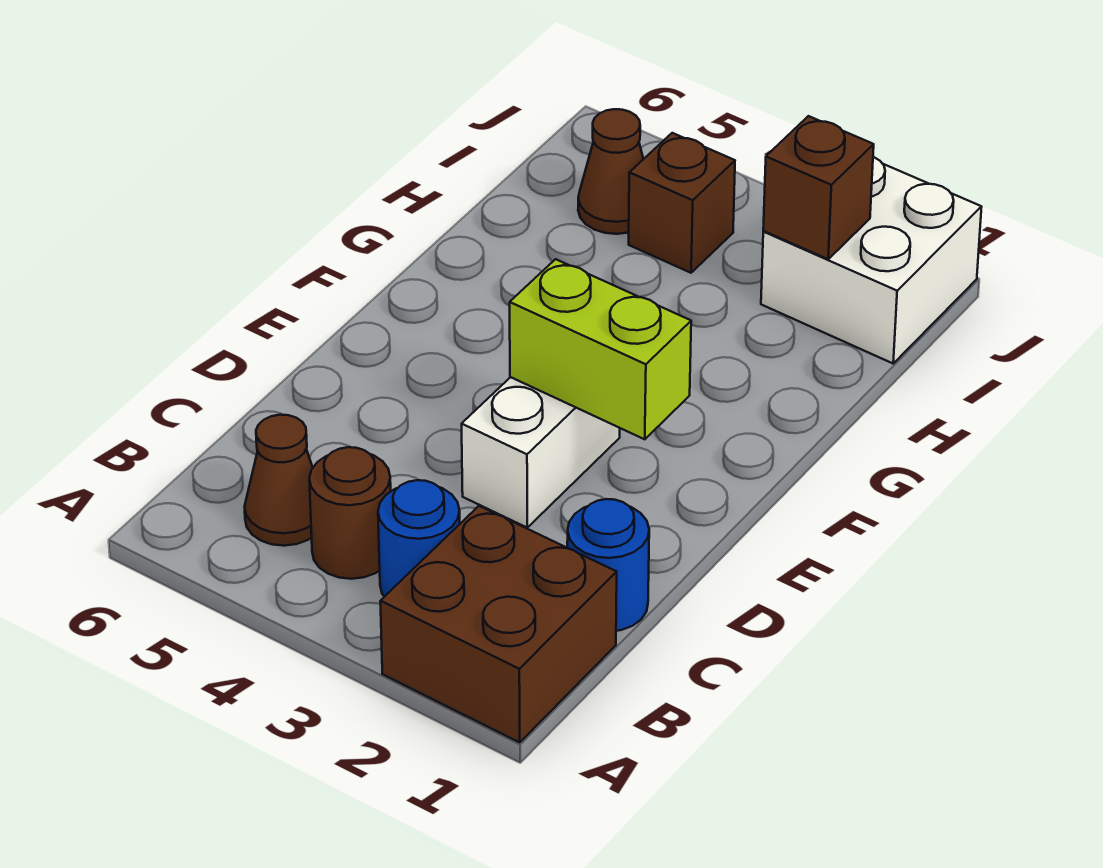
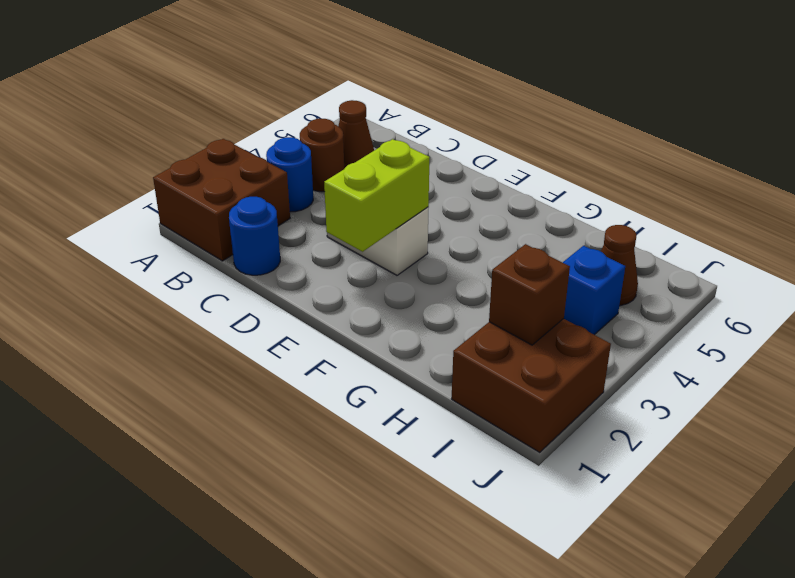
white 2x2 brick [761,157,982,363] -> brown 2x2 brick [452,319,611,452]
brown 1x1 brick [629,133,735,273] -> blue 1x1 brick [563,246,625,335]

